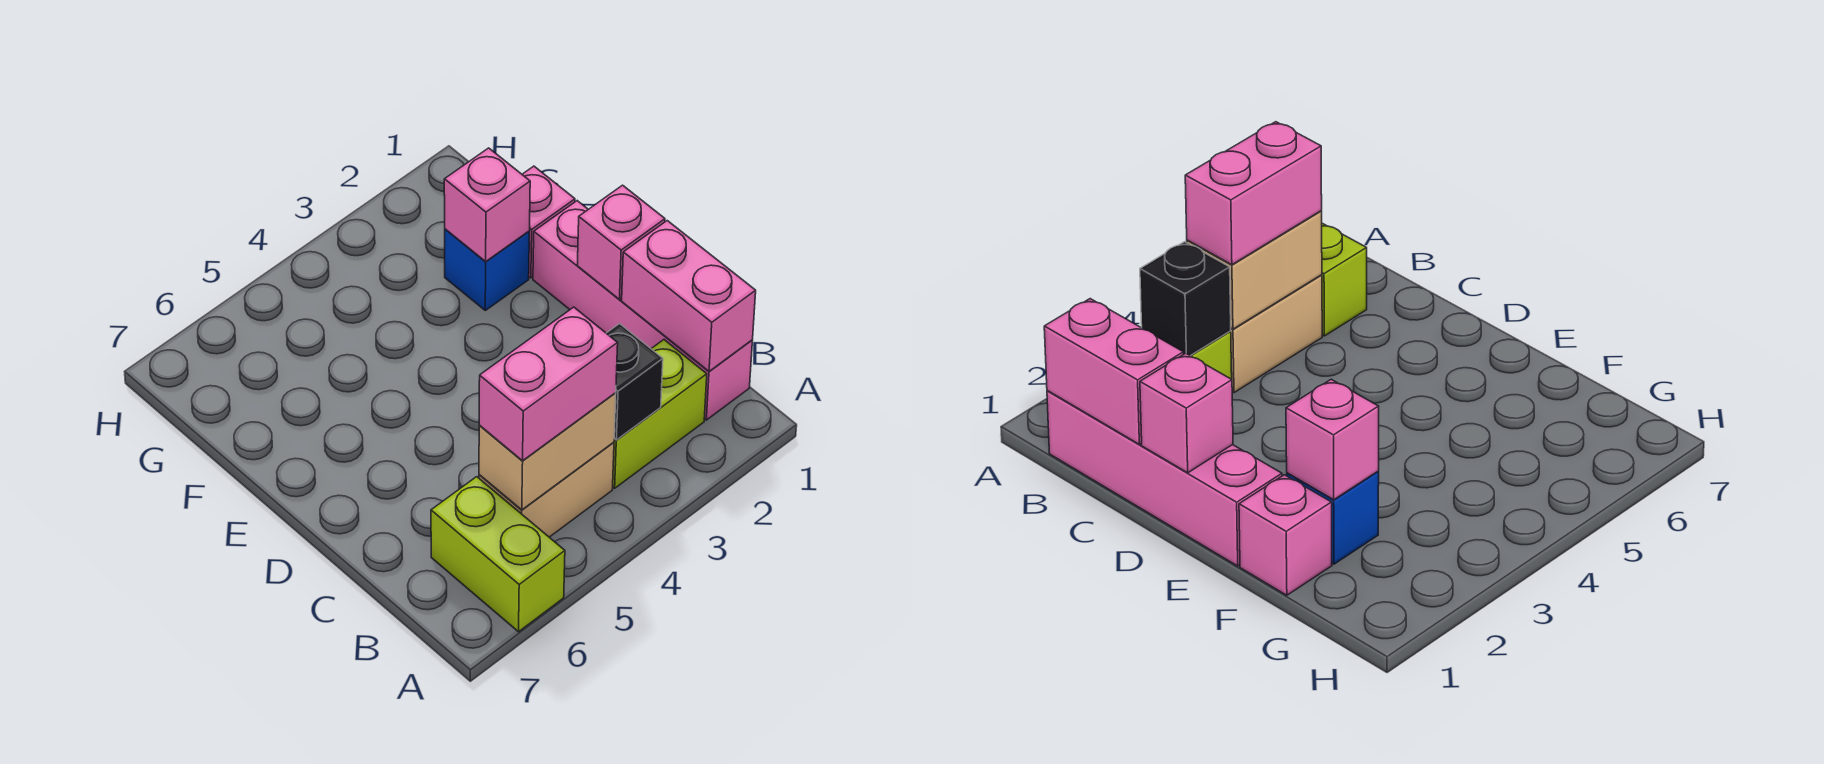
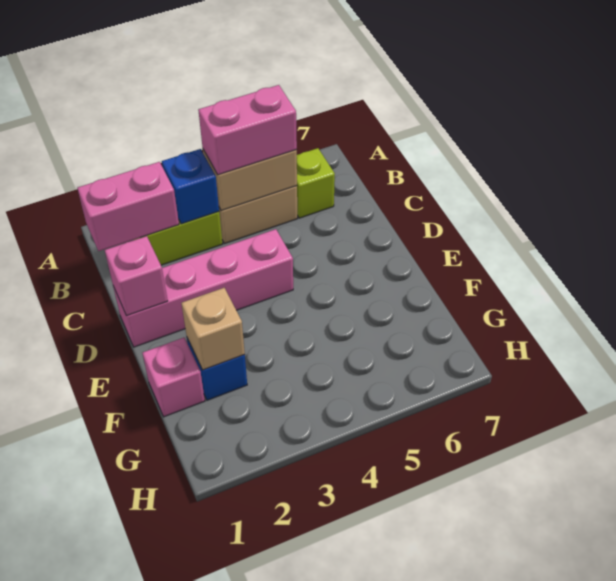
lime 1x2 brick [431,477,565,632] -> lime 1x1 brick [297,148,335,218]
pink 1x4 brick [533,201,753,420] -> pink 1x4 brick turned to [113,229,293,347]
pink 1x2 brick [622,221,756,371] -> pink 1x2 brick turned to [77,162,179,251]
black 1x1 brick [607,324,663,440] -> blue 1x1 brick [162,149,219,224]
pink 1x1 brick [444,148,530,261] -> tan 1x1 brick [181,288,245,370]

